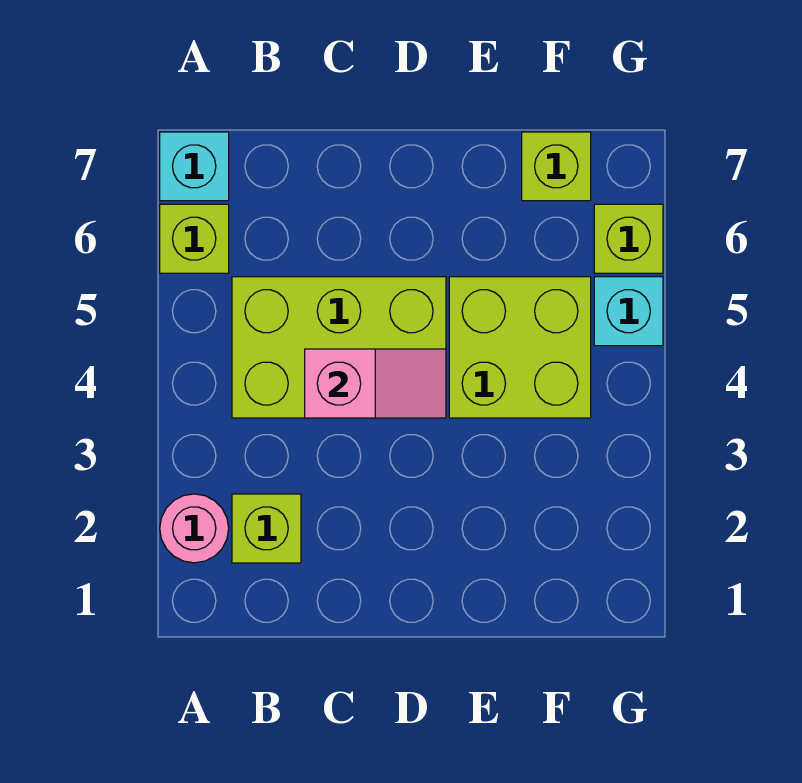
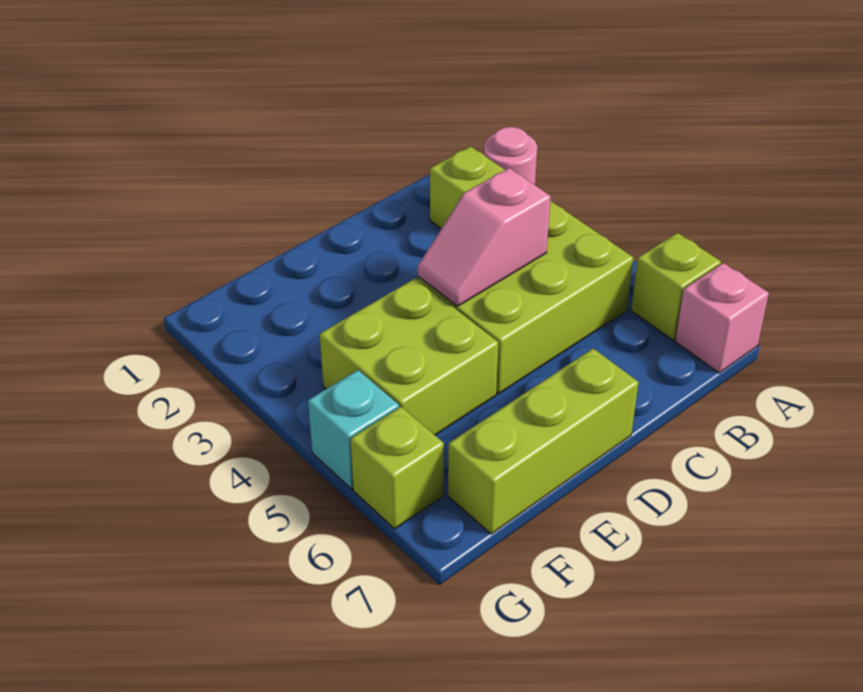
cyan 1x1 brick [160,132,229,201] -> pink 1x1 brick [675,263,769,373]
lime 1x1 brick [522,132,591,201] -> lime 1x3 brick [448,348,639,534]

